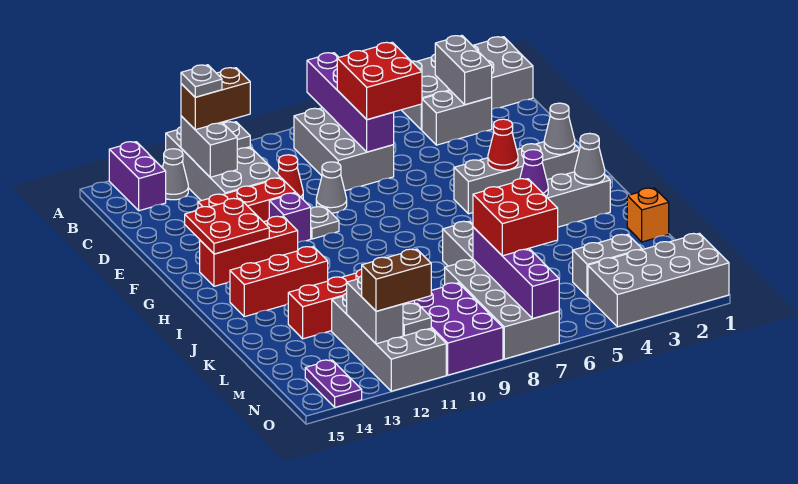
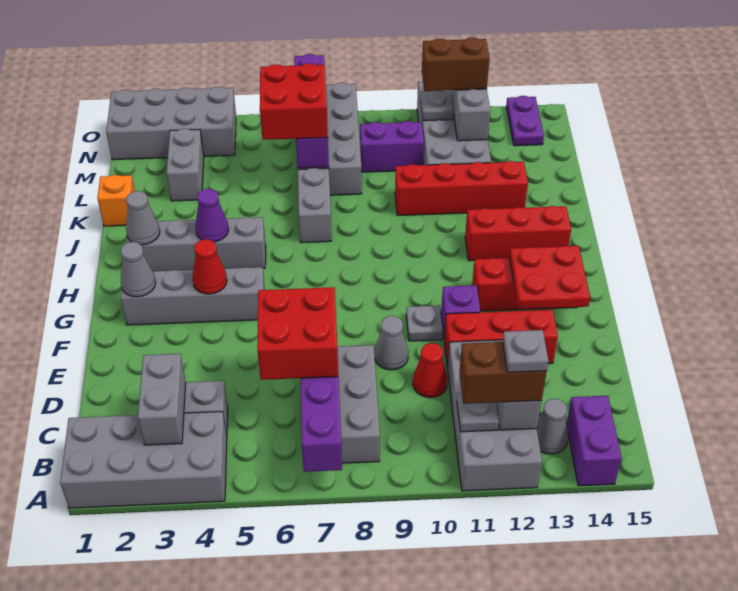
grey 1x2 brick [573,234,642,297] -> grey 1x2 brick turned to [166,129,204,201]
purple 2x3 brick [406,283,503,375] -> purple 1x2 brick [360,121,424,172]

